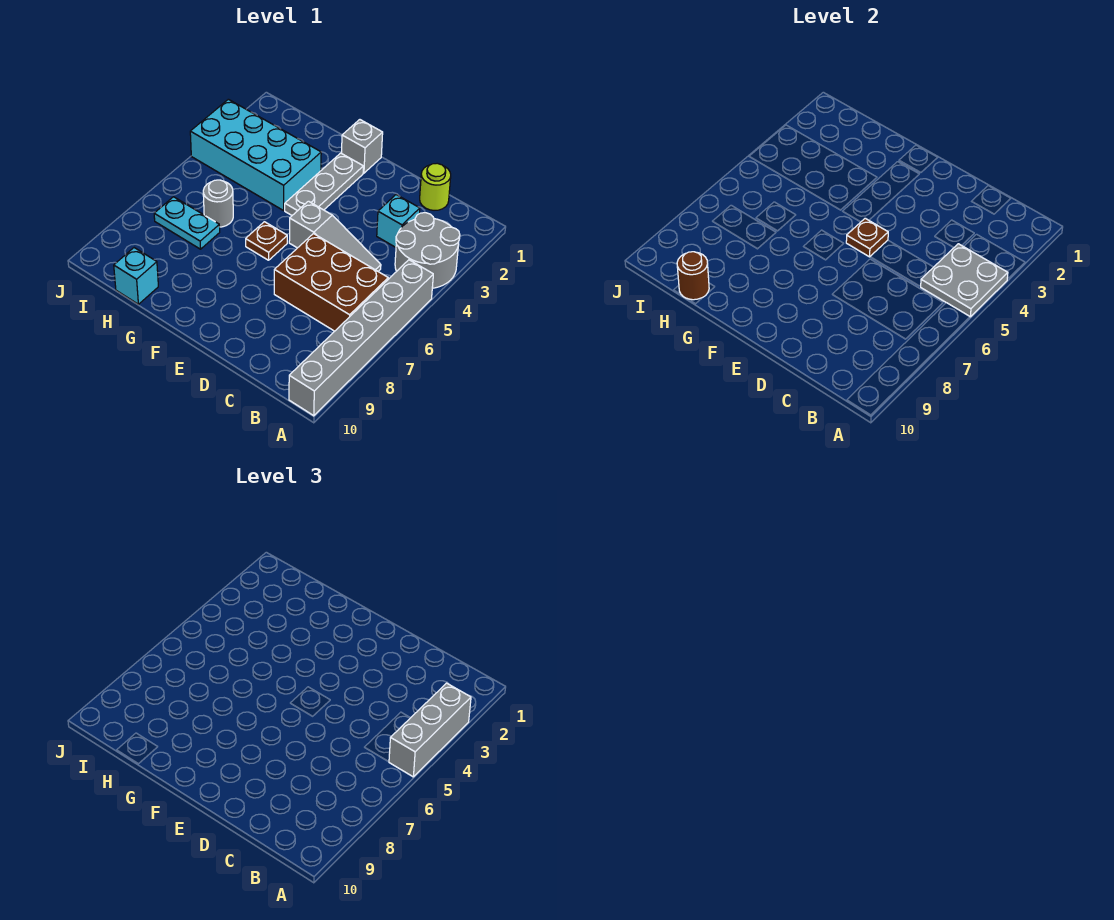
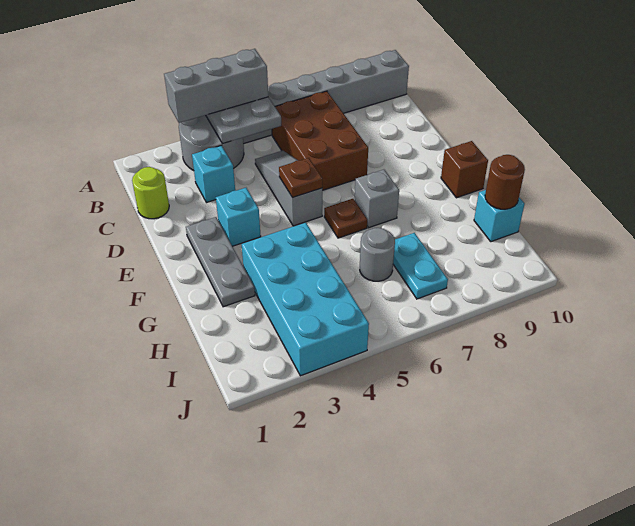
none -> cyan 1x1 brick [216,188,261,246]
grey 1x1 brick [342,120,383,173] -> grey 1x1 brick moved to [355,170,399,228]
grey 1x3 plate [285,153,363,215] -> grey 1x3 plate turned to [186,217,255,307]
none -> brown 1x1 brick [441,141,488,198]

